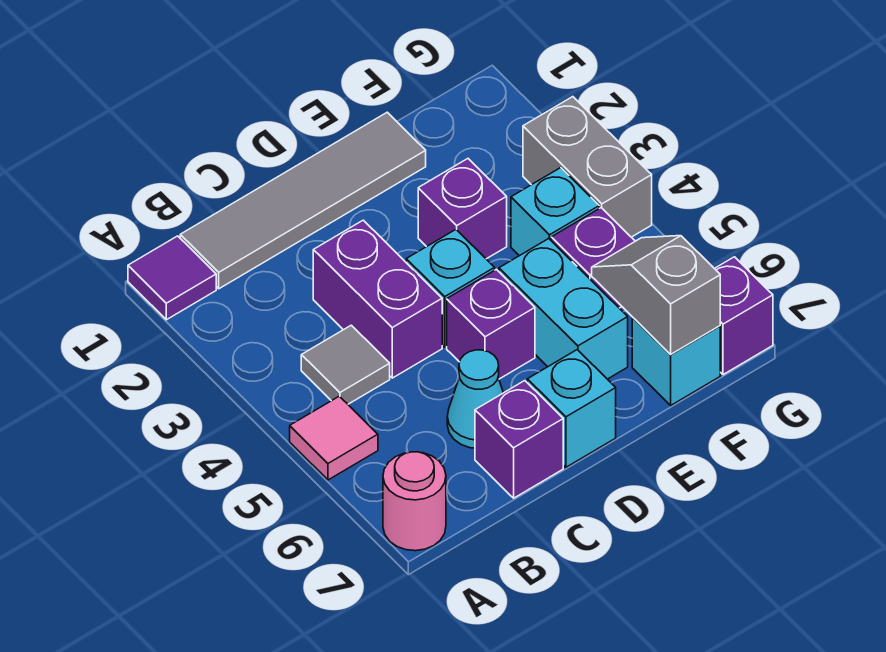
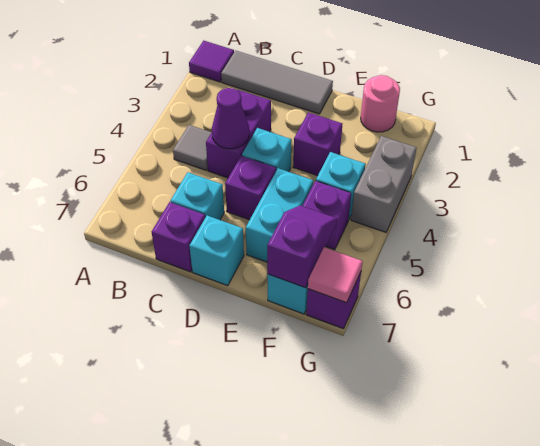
pink 1x1 tile [290,396,378,480] -> pink 1x1 tile moved to [308,247,363,303]
pink 1x1 round brick [383,452,446,551] -> pink 1x1 round brick moved to [361,75,400,132]
grey 1x4 tile [180,112,426,289] -> grey 1x3 tile [221,51,333,114]
none -> purple 1x1 cone [212,88,249,149]
cyan 1x1 cone [447,350,503,448] -> cyan 1x1 brick [170,172,224,220]
grey 1x2 slope [592,236,720,355] -> purple 1x2 slope [267,205,337,288]

